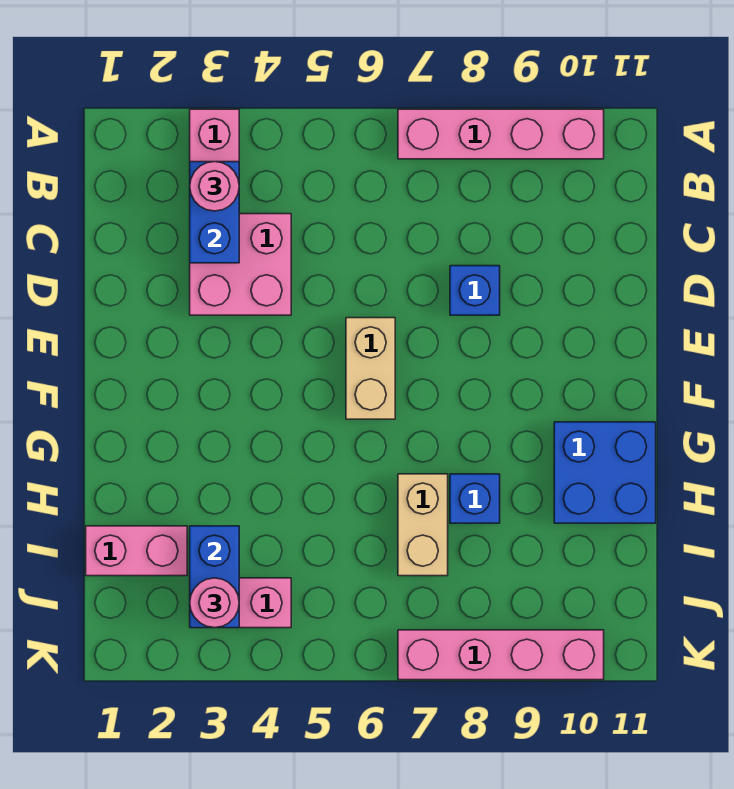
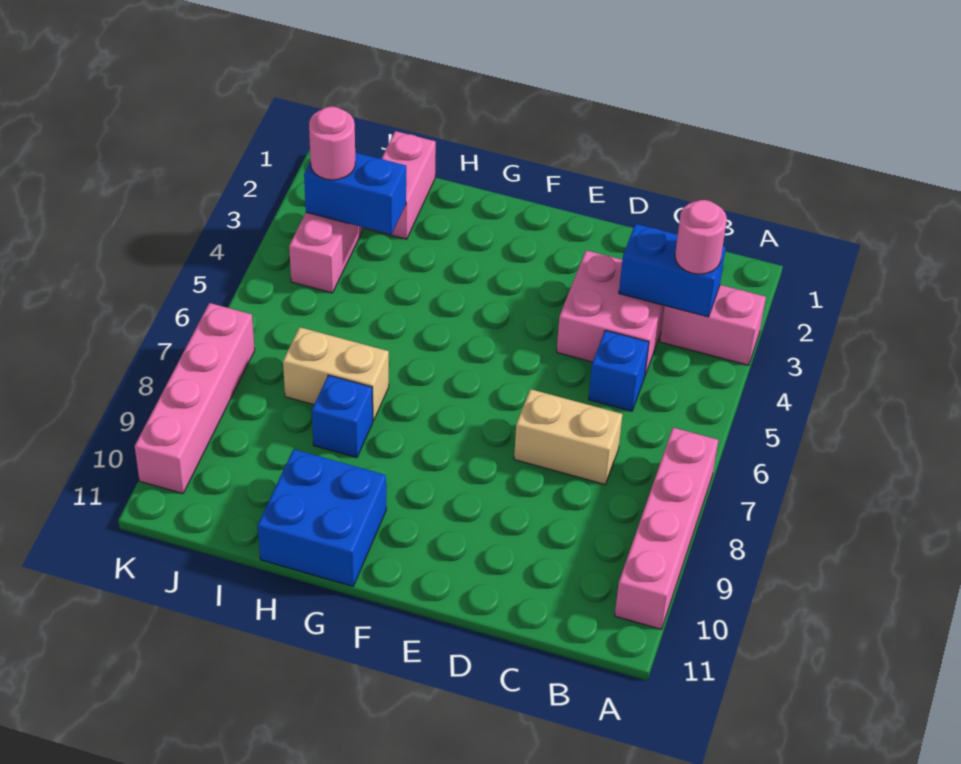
blue 1x1 brick [450,266,500,315] -> blue 1x1 brick moved to [589,330,649,411]
tan 1x2 brick [346,318,395,419] -> tan 1x2 brick moved to [514,389,622,485]

